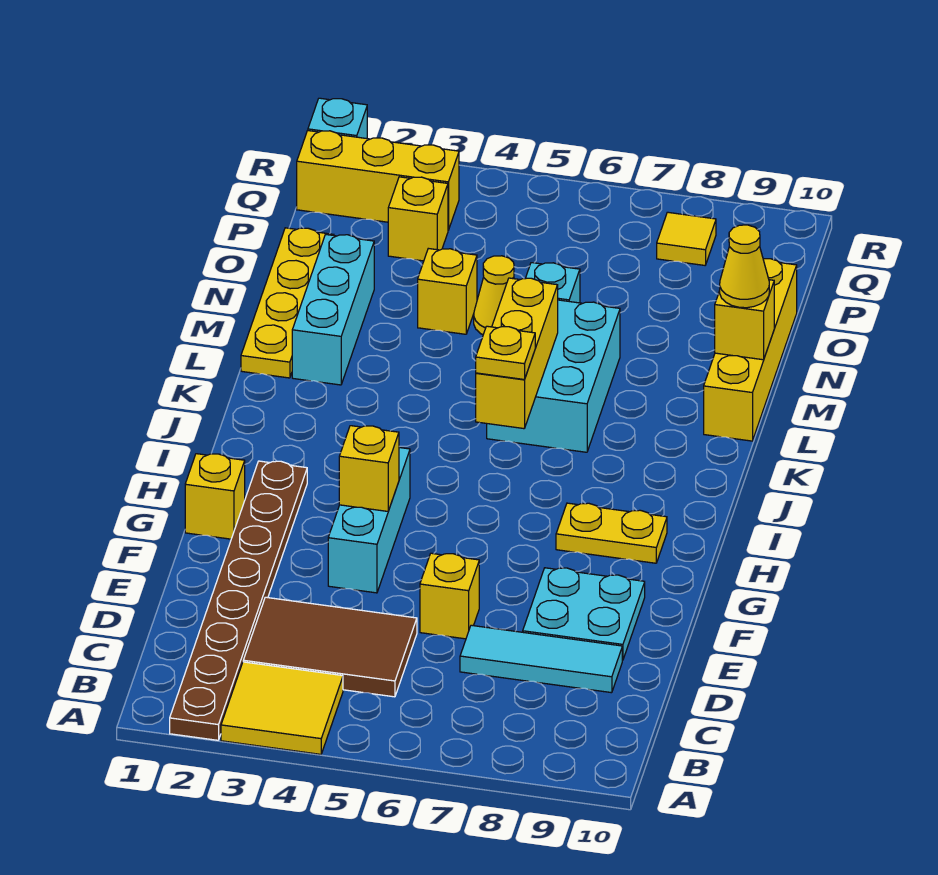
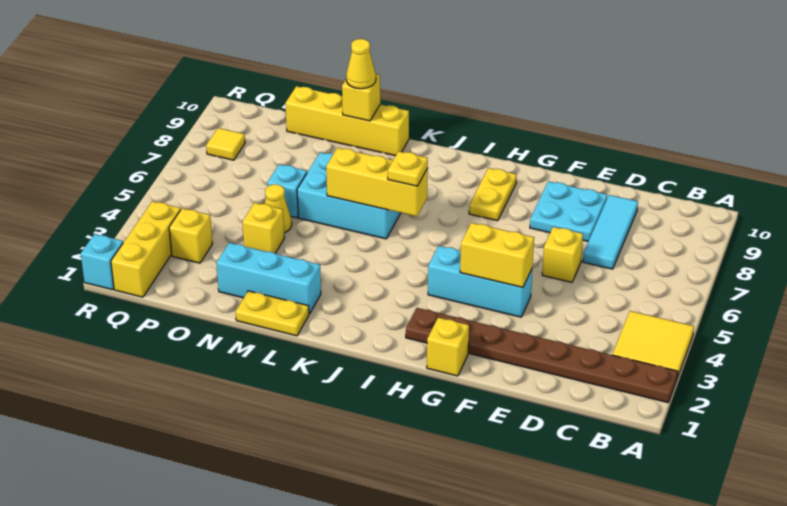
brown 2x3 tile [243,597,417,697] -> none
yellow 1x1 brick [339,426,399,511] -> yellow 1x2 brick [460,223,534,288]
yellow 1x4 plate [241,228,334,378] -> yellow 1x2 plate [236,291,309,336]

